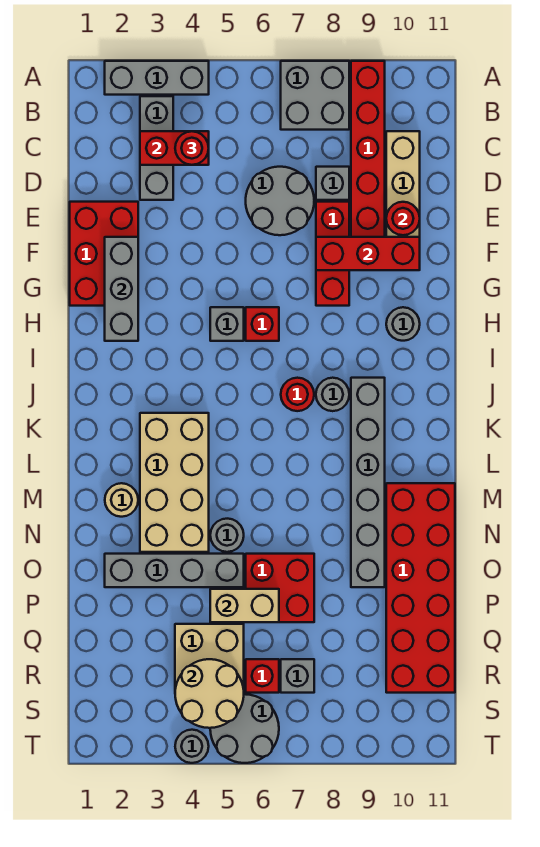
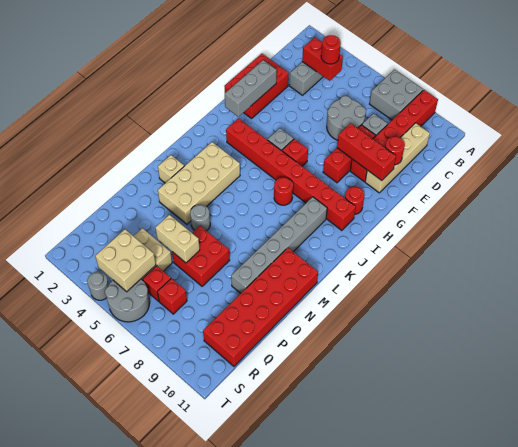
grey 1x3 brick [105,61,209,95] -> none
grey 1x1 round brick [386,307,420,341] -> red 1x1 round brick [345,186,365,214]
none -> red 1x8 brick [226,118,356,230]
grey 1x1 round brick [316,378,349,411] -> none
tan 1x1 round brick [105,483,138,517] -> tan 1x1 brick [158,155,184,183]
grey 1x4 brick [105,554,244,587] -> none
tan 2x2 round brick [175,659,244,728] -> tan 2x2 brick [95,229,156,292]
grey 1x1 brick [281,659,314,693] -> red 1x1 brick [157,278,187,314]

